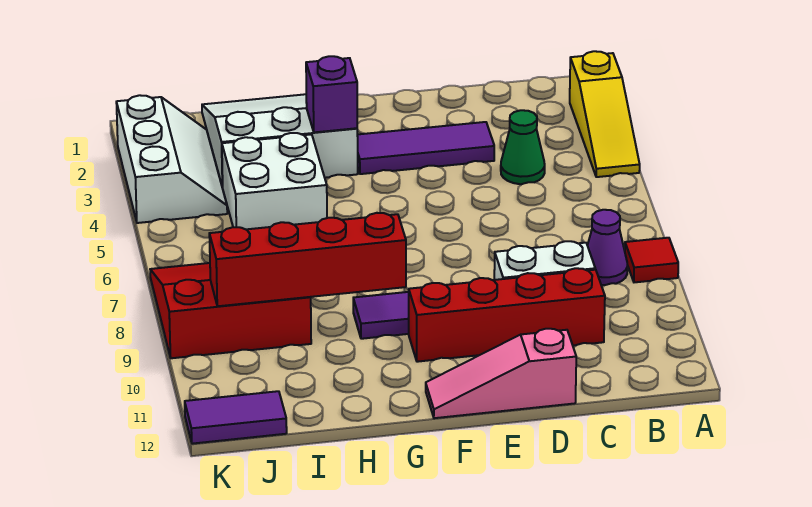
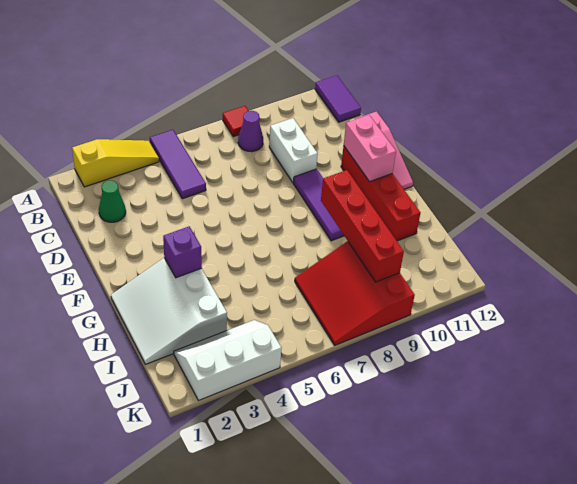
green 1x1 cone [501,110,545,184] -> green 1x1 cone moved to [99,180,126,222]
red 1x4 brick [409,268,605,362] -> red 1x4 brick moved to [341,146,420,241]
purple 1x3 tile [357,122,494,174] -> purple 1x3 tile moved to [150,130,206,199]
none -> pink 1x2 brick [344,115,396,182]
white 2x2 brick [222,133,327,229] -> none
purple 1x2 tile [185,391,287,444] -> purple 1x2 tile moved to [315,75,361,122]

